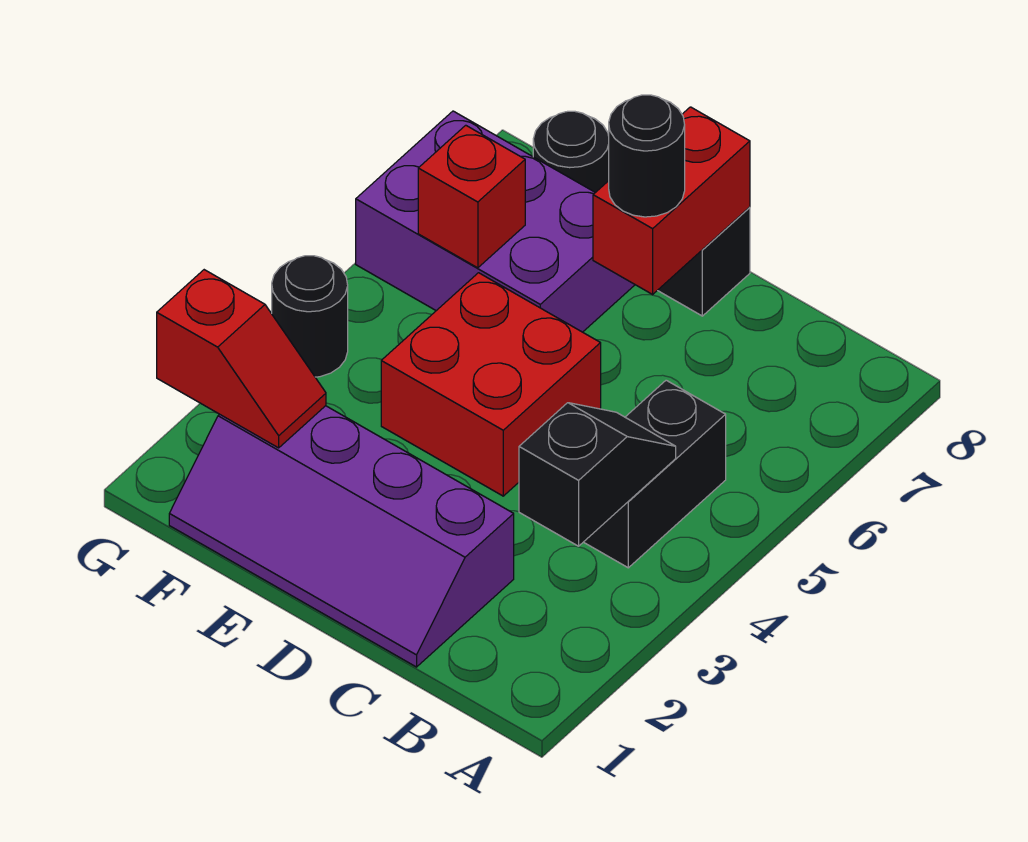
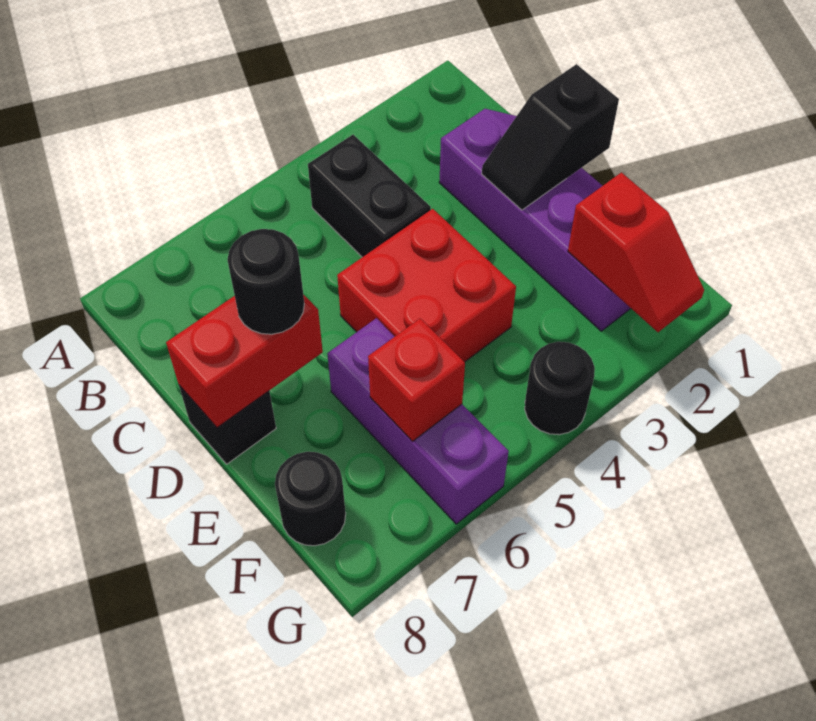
black 1x2 slope [519,403,676,546] -> black 1x2 slope moved to [482,64,619,210]
black 1x2 brick [584,380,726,568] -> black 1x2 brick turned to [308,135,431,257]
purple 2x3 brick [356,111,635,332] -> purple 1x3 brick [327,318,509,524]
red 1x2 slope [157,270,326,448] -> red 1x2 slope turned to [568,172,704,332]

